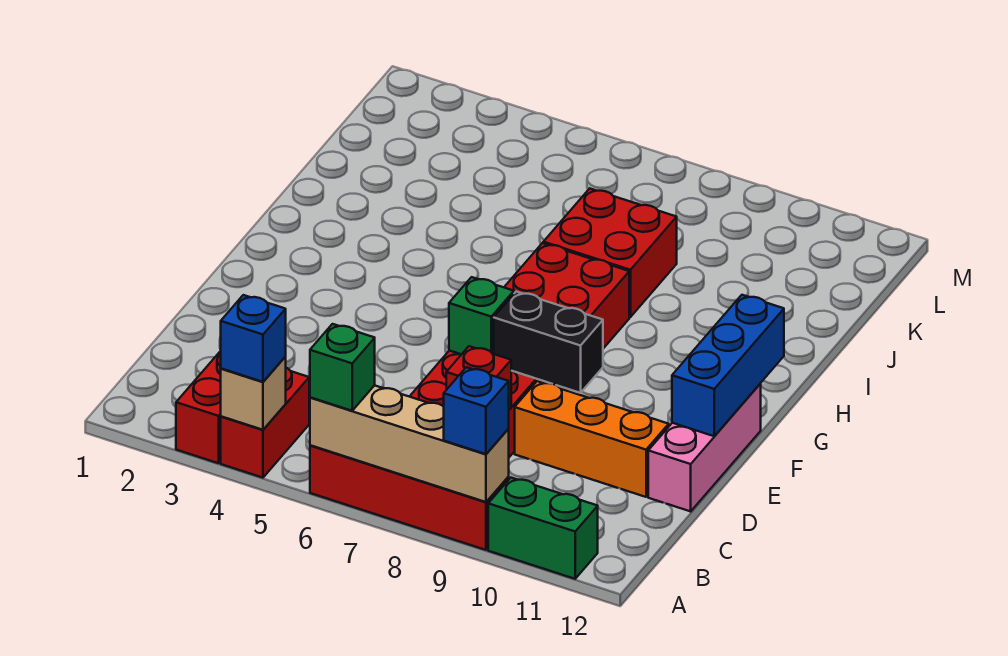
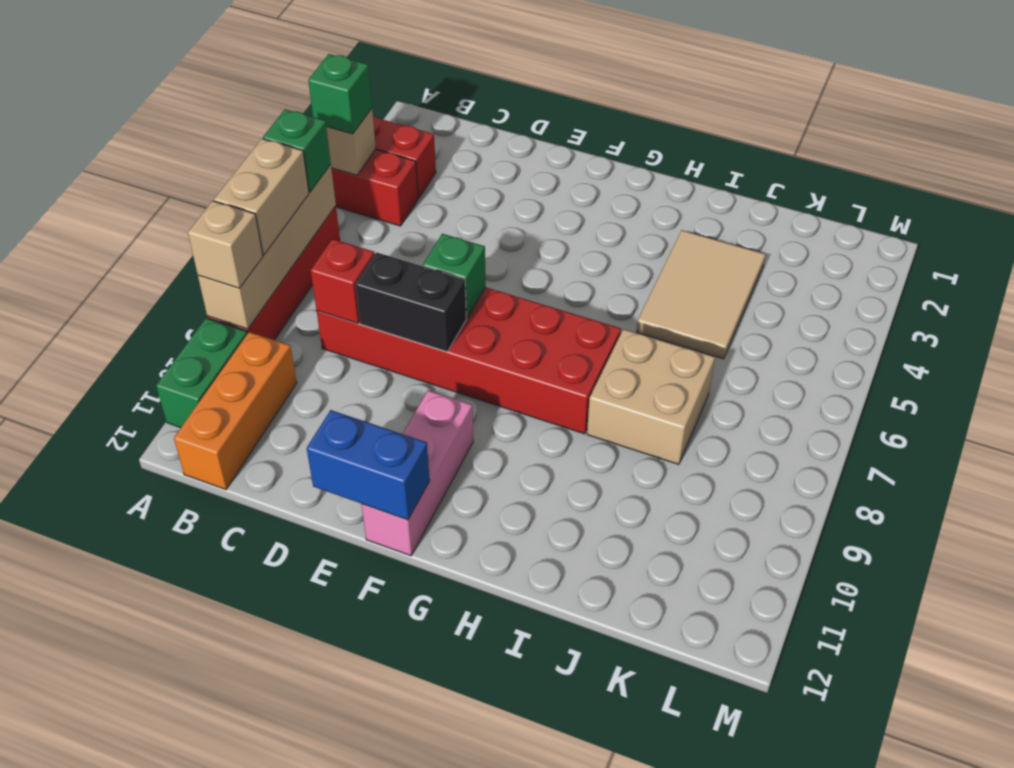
blue 1x1 brick [221,295,286,382] -> green 1x1 brick [308,54,372,134]
none -> tan 1x2 brick [214,139,309,255]
blue 1x1 brick [443,367,509,454] -> tan 1x1 brick [188,201,263,288]
orange 1x3 brick [515,381,669,497] -> orange 1x3 brick moved to [174,332,297,490]
pink 1x3 brick [648,384,761,511] -> pink 1x3 brick turned to [361,390,473,556]
black 1x2 brick [494,292,603,393] -> black 1x2 brick turned to [356,253,466,352]
blue 1x3 brick [672,295,784,436] -> blue 1x2 brick [307,410,430,520]
none -> tan 2x3 tile [637,230,766,359]
red 2x2 brick [543,189,677,317] -> tan 2x2 brick [587,329,715,464]

